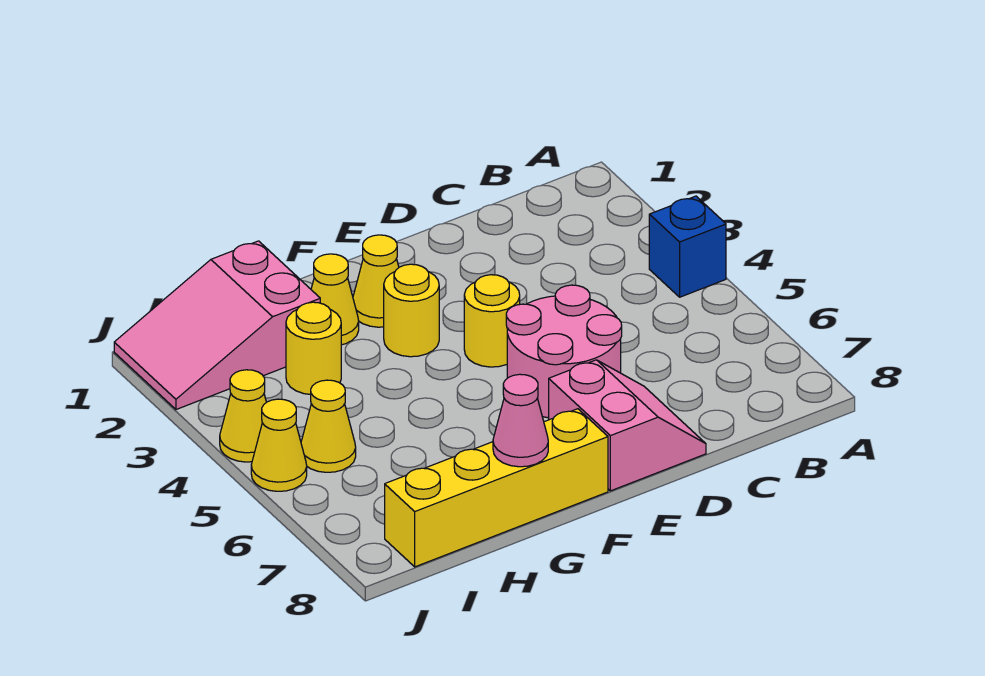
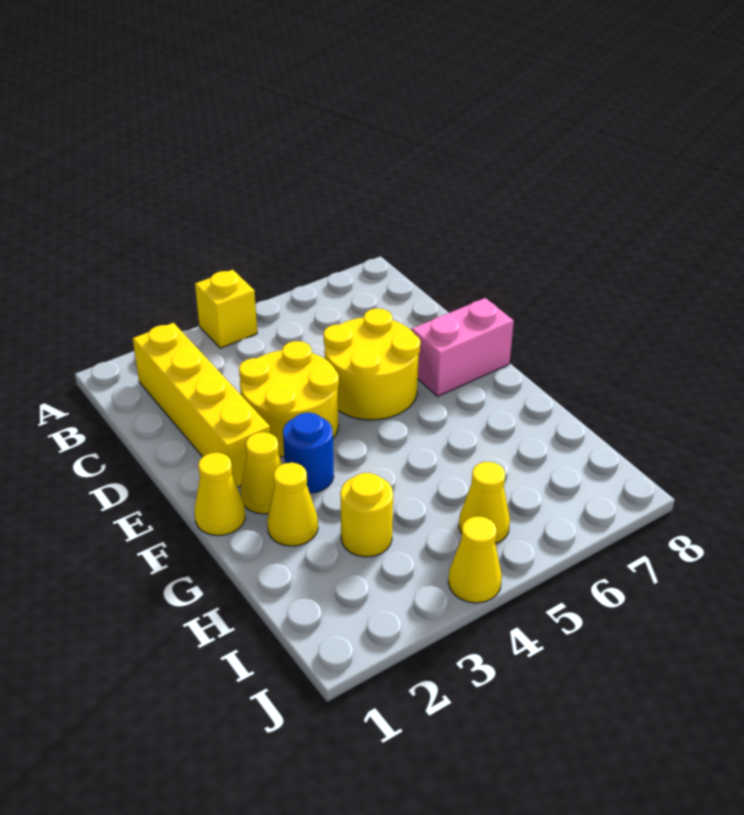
blue 1x1 brick [649,196,726,297] -> yellow 1x1 brick [195,270,257,348]
pink 2x2 round brick [506,285,622,418] -> yellow 2x2 round brick [323,309,420,420]
yellow 1x1 round brick [464,275,520,367] -> yellow 2x2 round brick [239,341,339,457]
yellow 1x1 round brick [384,264,439,357] -> blue 1x1 round brick [283,413,334,493]
yellow 1x4 brick [385,409,608,567] -> yellow 1x4 brick moved to [133,323,270,487]
pink 1x1 cone [493,374,548,467] -> none
pink 2x3 slope [114,241,320,409] -> none
yellow 1x1 cone [251,399,307,491] -> yellow 1x1 cone moved to [194,453,245,536]

